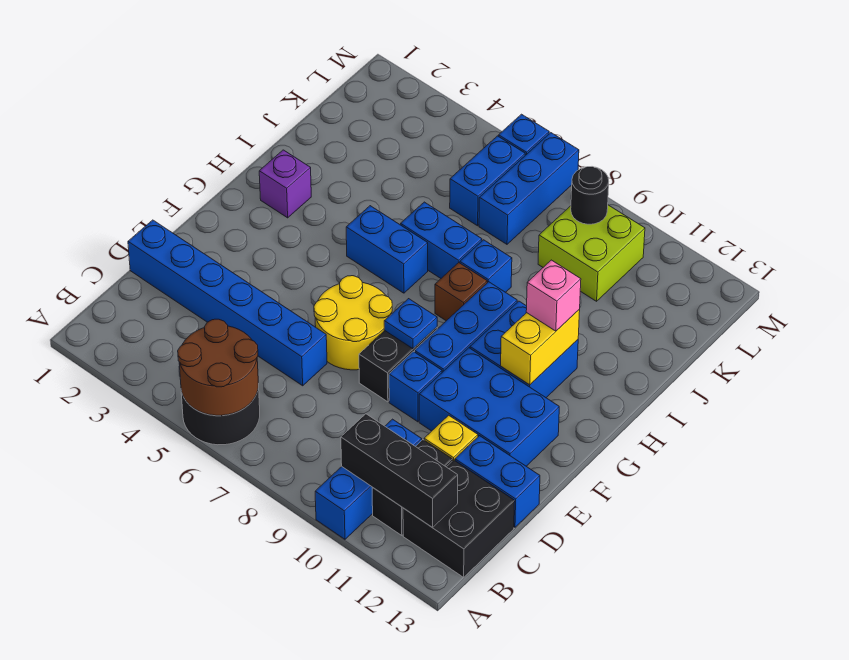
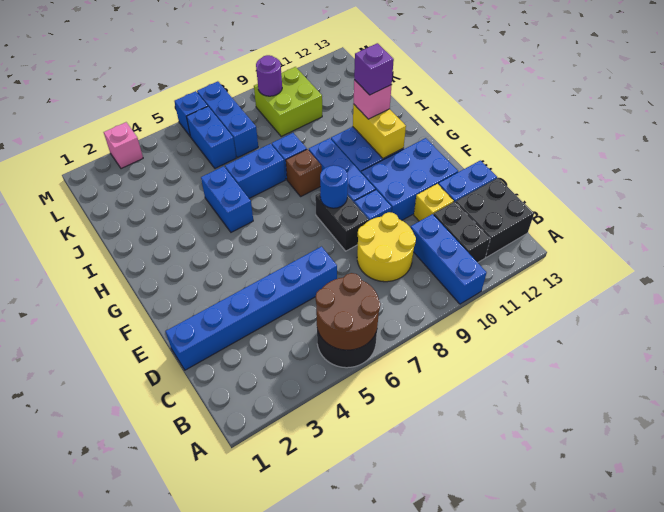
black 1x3 brick [341,414,458,528] -> none
yellow 2x2 round brick [314,276,392,370] -> yellow 2x2 round brick moved to [357,212,416,282]
blue 1x1 plate [384,299,437,349] -> blue 1x1 round brick [320,165,348,208]
purple 1x1 brick [259,150,311,218] -> purple 1x1 brick moved to [354,43,394,95]
blue 1x2 brick [346,206,428,293] -> blue 1x2 brick turned to [201,166,253,232]
black 1x1 round brick [571,167,609,224] -> purple 1x1 round brick [256,55,282,96]
none -> pink 1x1 brick [104,122,143,169]

